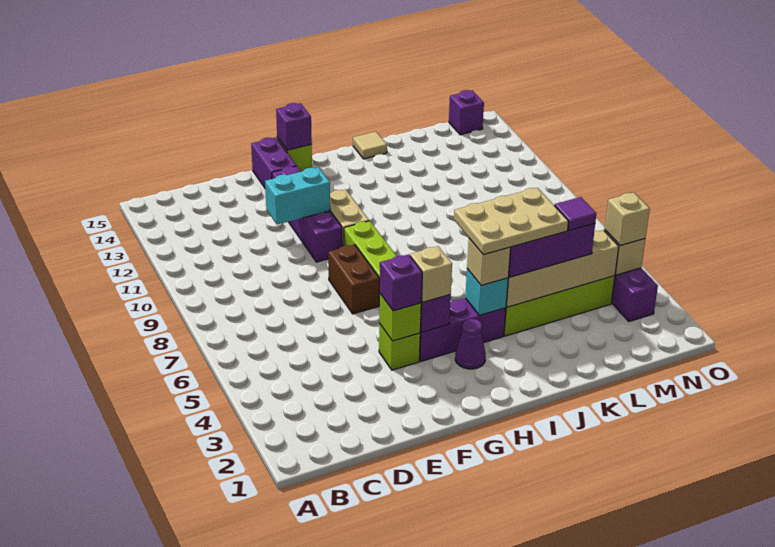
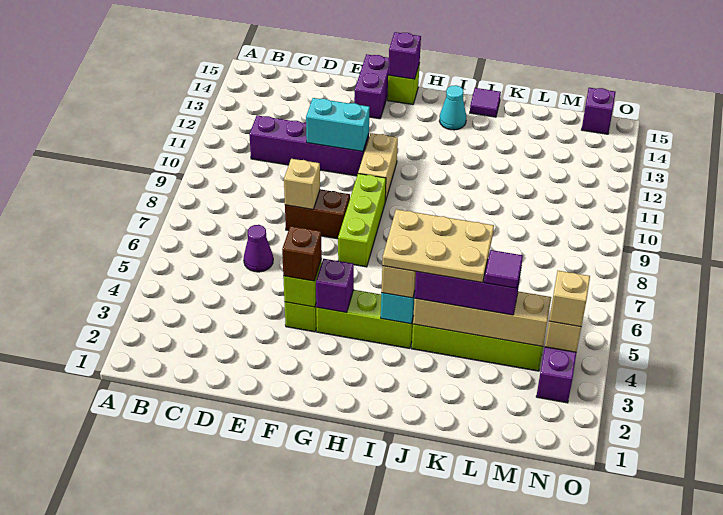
purple 1x1 brick [380,254,422,311] -> brown 1x1 brick [282,226,322,281]
brown 1x2 brick [328,245,380,314] -> brown 1x2 brick turned to [285,189,350,239]
purple 1x4 brick [272,166,342,262] -> purple 1x4 brick turned to [249,115,369,176]
purple 1x3 brick [419,298,506,361] -> lime 1x3 brick [316,290,413,348]
tan 1x1 brick [410,246,452,302] -> tan 1x1 brick moved to [284,159,320,209]
purple 1x1 cone [455,319,486,369] -> purple 1x1 cone moved to [244,225,273,272]
none -> cyan 1x1 cone [439,85,466,130]
tan 1x1 tile [353,132,387,159] -> purple 1x1 tile [470,88,501,117]

